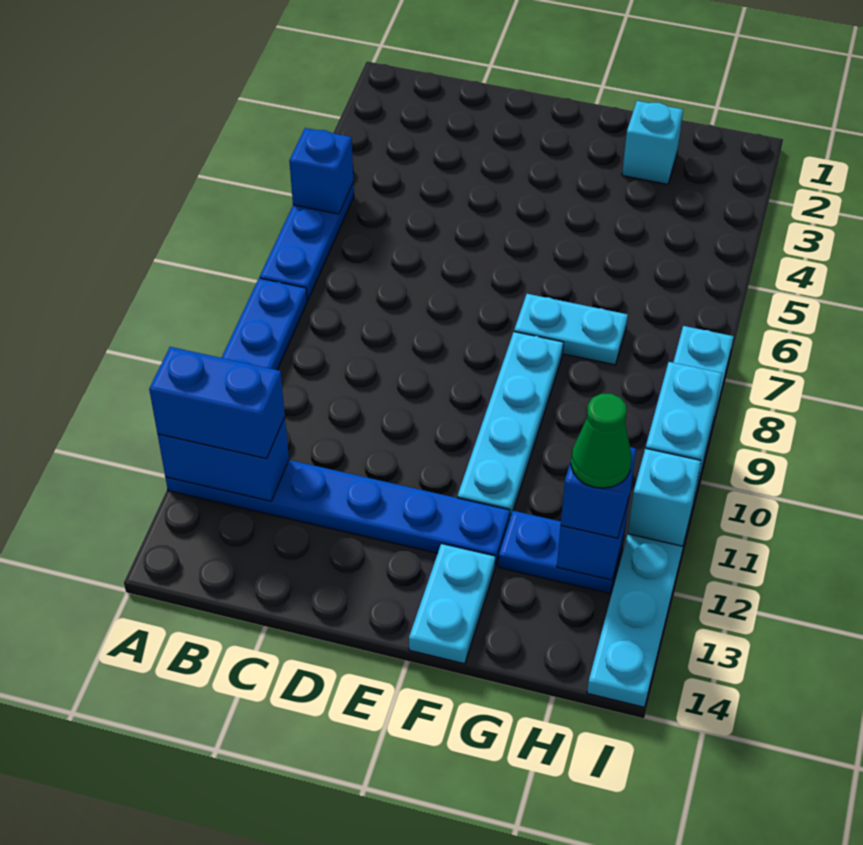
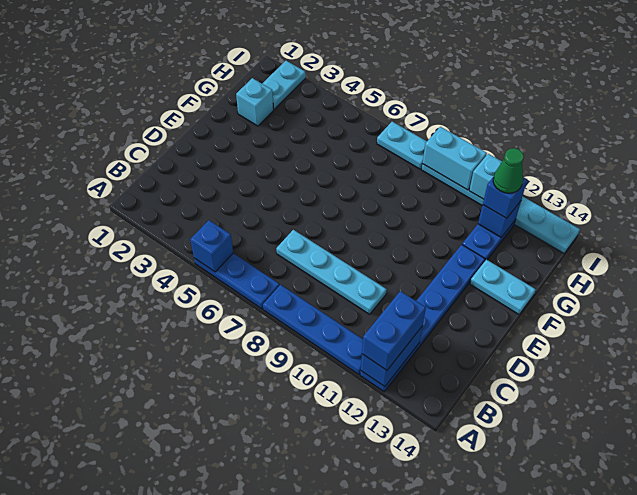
cyan 1x2 plate [514,294,628,365] -> cyan 1x2 plate moved to [262,61,306,109]
cyan 1x4 plate [457,332,564,518] -> cyan 1x4 plate moved to [276,230,387,314]

